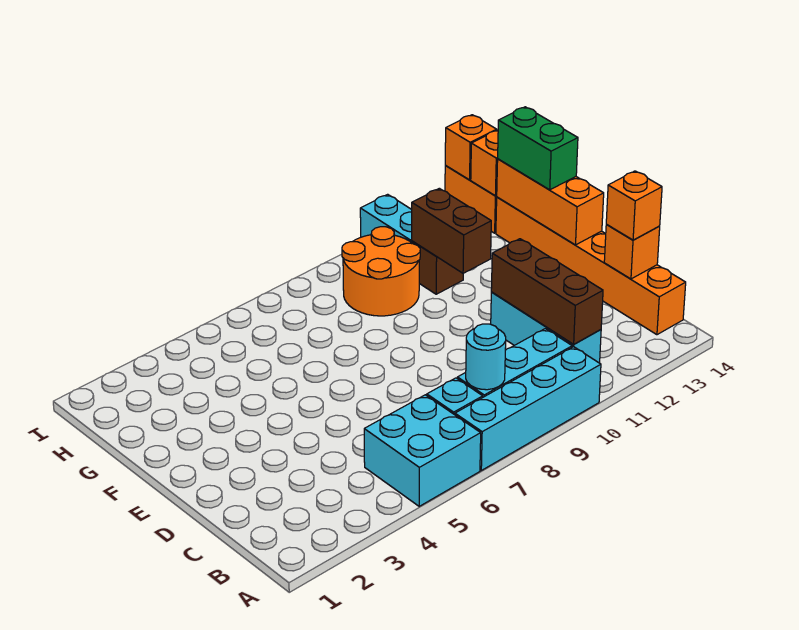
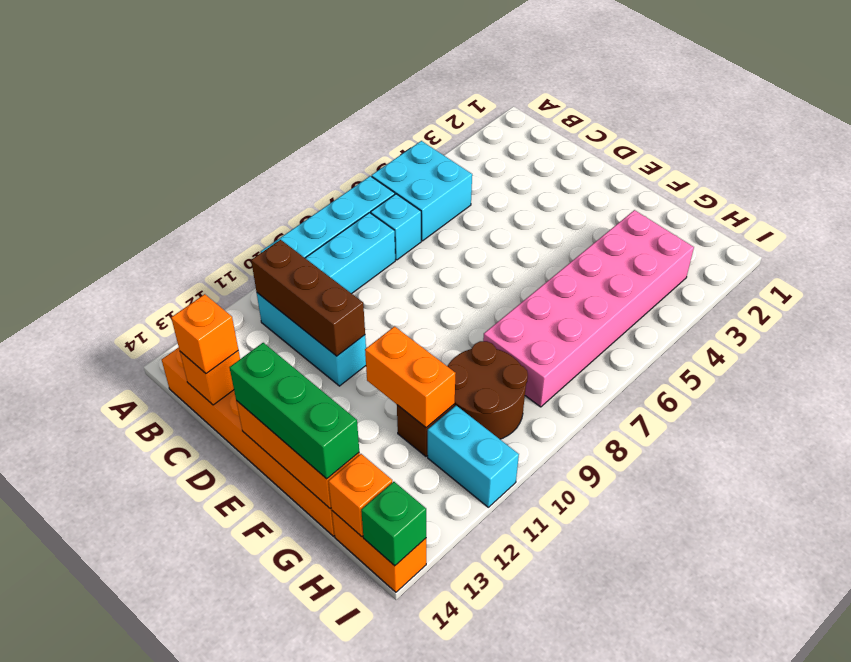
cyan 1x1 round brick [466,324,506,390] -> none
brown 1x2 brick [412,188,491,273] -> orange 1x2 brick [365,327,456,428]
green 1x2 brick [498,107,578,190] -> green 1x3 brick [230,343,359,479]
none -> pink 2x6 brick [483,210,694,407]
orange 2x2 round brick [342,227,420,316] -> brown 2x2 round brick [447,341,528,439]
orange 1x1 brick [445,115,497,180] -> green 1x1 brick [361,482,426,566]

